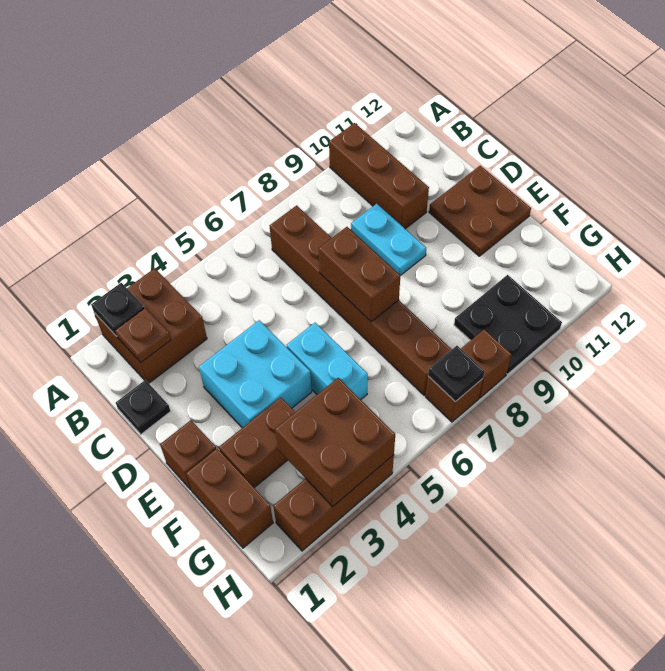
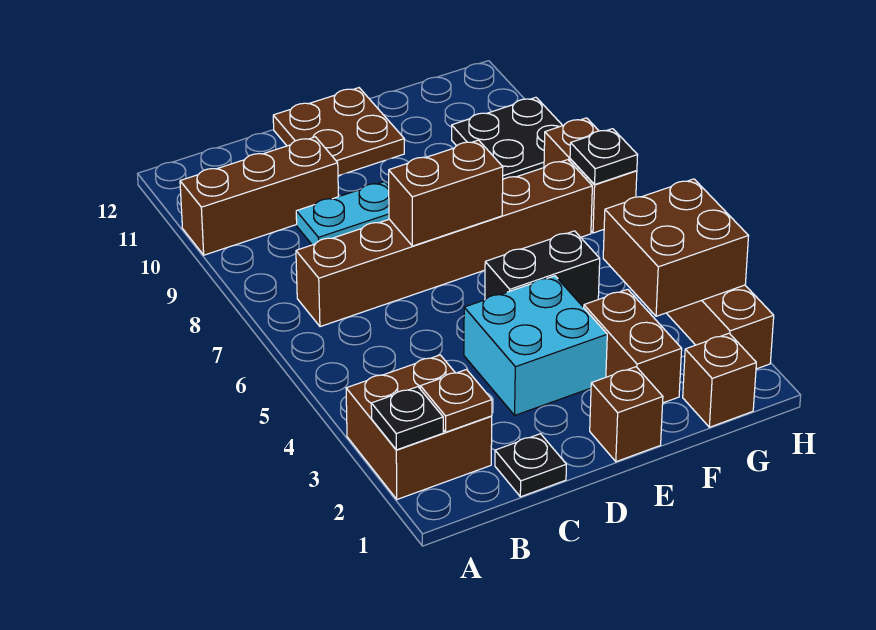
cyan 1x2 brick [287,323,368,400] -> black 1x2 brick [485,231,600,307]
brown 1x2 brick [186,448,273,548] -> brown 1x1 brick [683,333,756,427]

